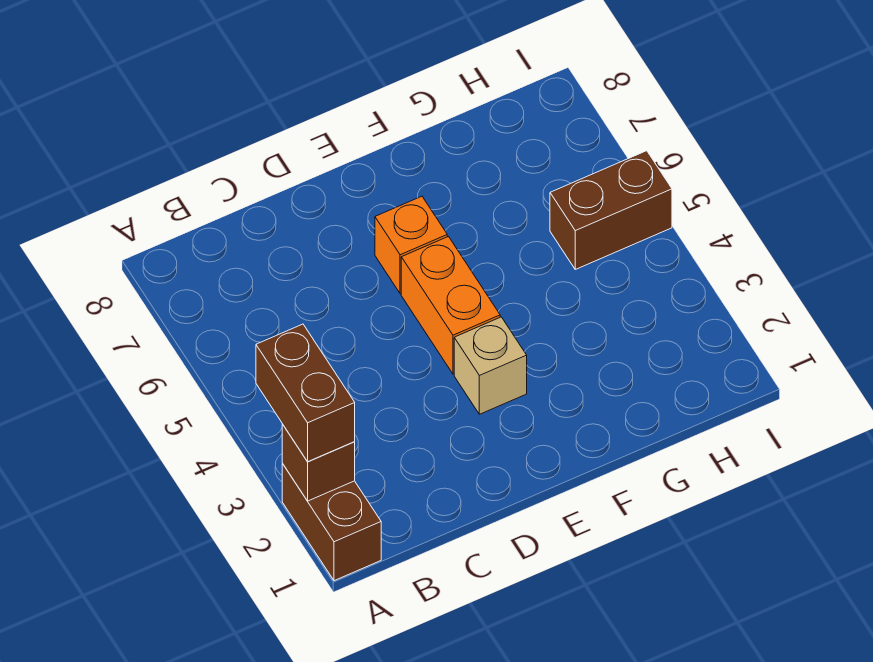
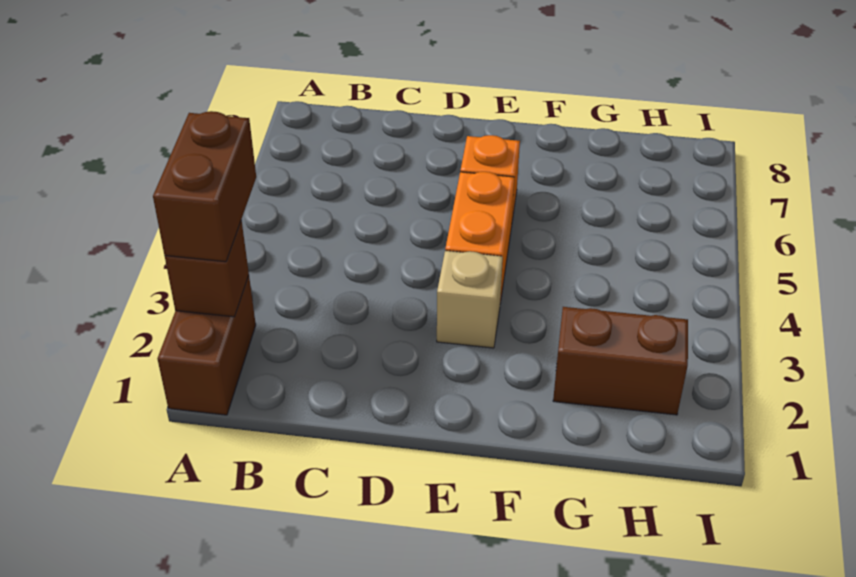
brown 1x2 brick [550,151,672,269] -> brown 1x2 brick moved to [553,307,688,415]

